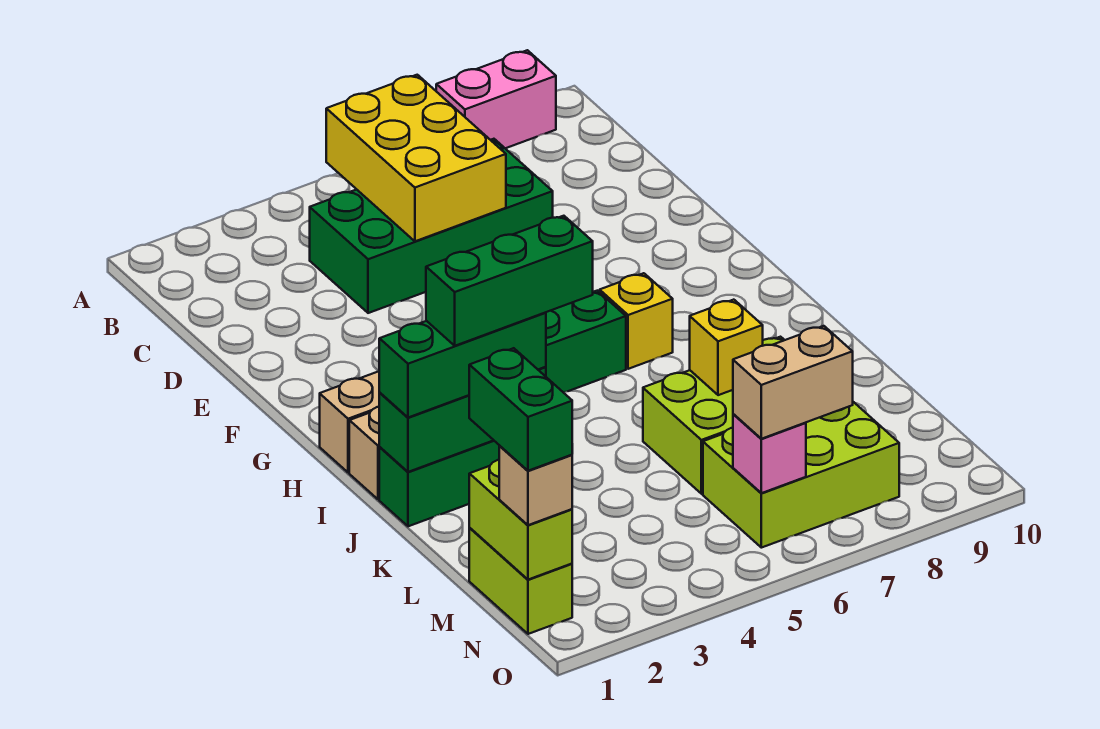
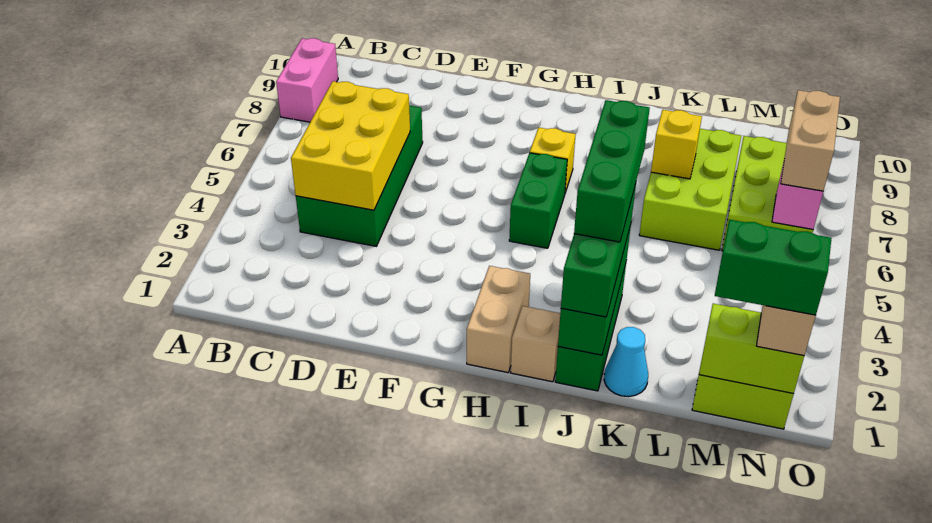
yellow 2x3 brick [326,75,506,241] -> yellow 2x3 brick turned to [291,81,410,210]
none -> cyan 1x1 cone [604,327,648,397]

